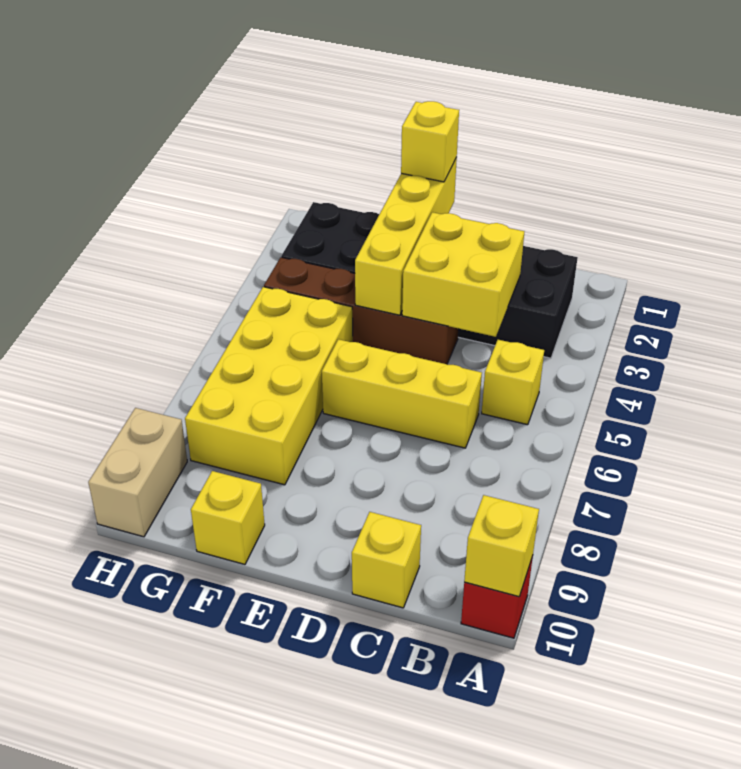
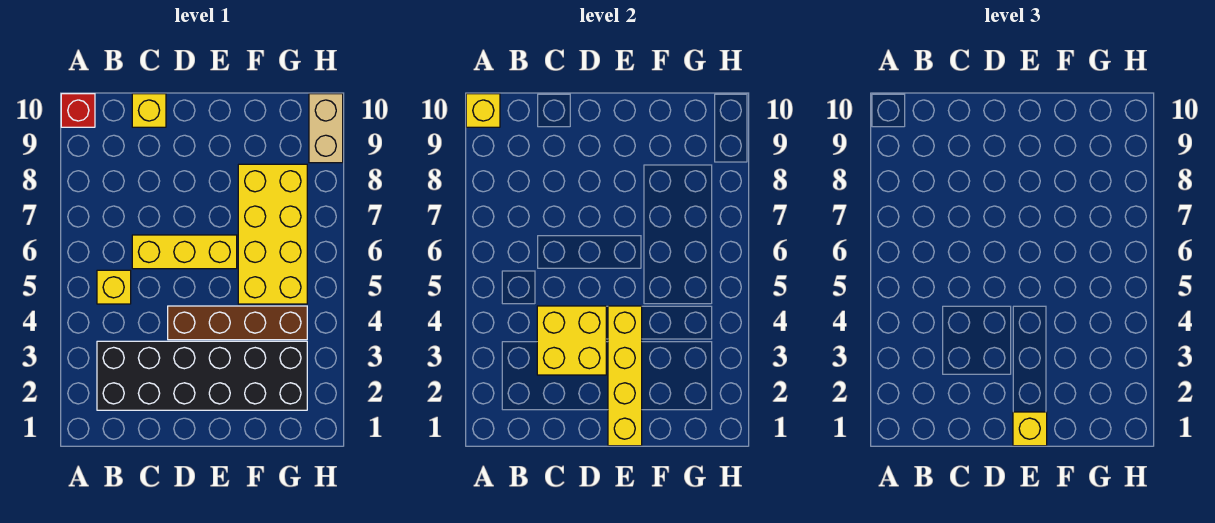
yellow 1x1 brick [191,471,265,564] -> none

